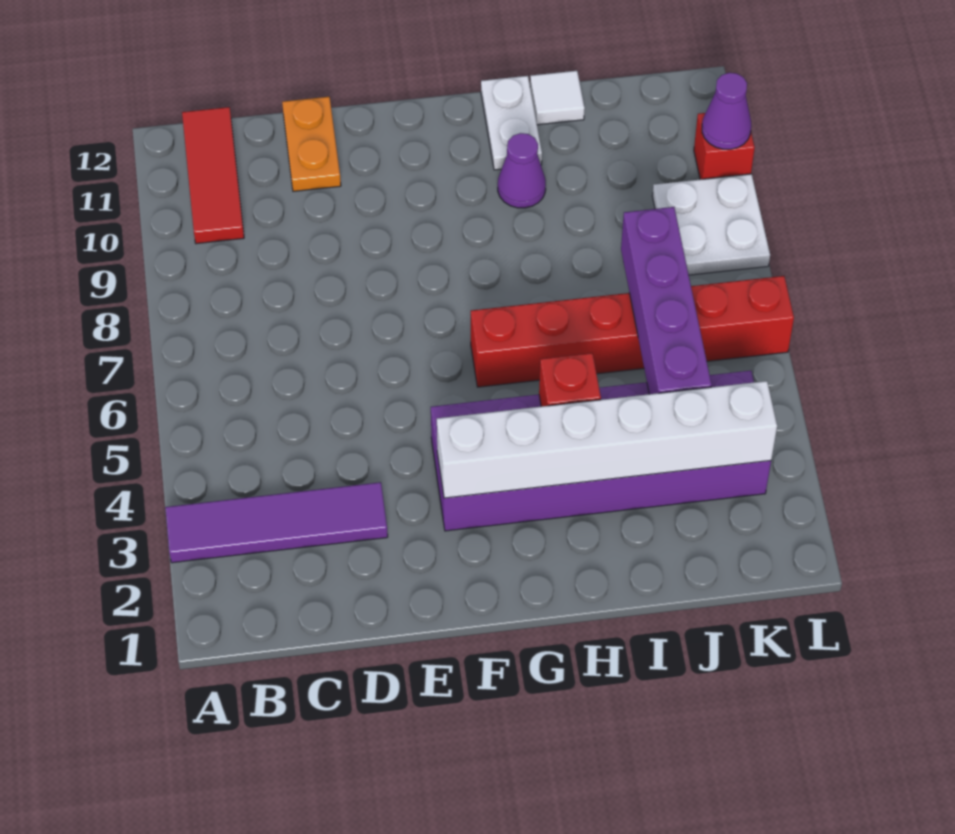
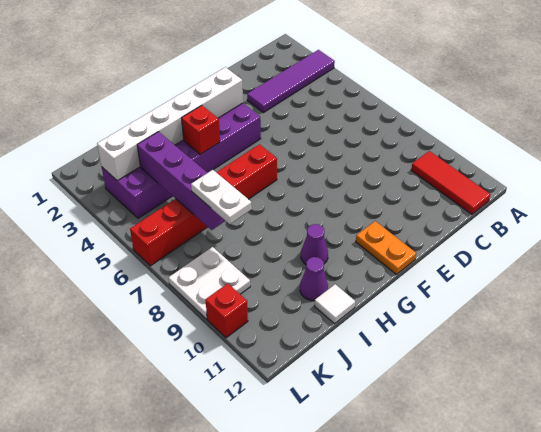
orange 1x2 plate [282,97,341,191] -> orange 1x2 plate moved to [356,221,416,274]
white 1x2 plate [481,76,542,170] -> white 1x2 plate moved to [191,170,252,224]
purple 1x1 cone [702,73,751,149] -> purple 1x1 cone moved to [300,257,328,301]

